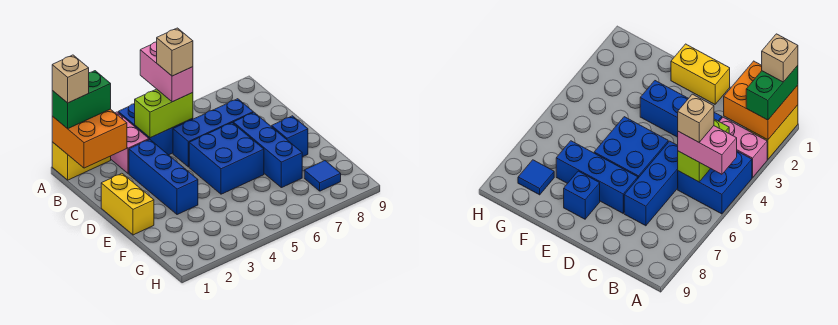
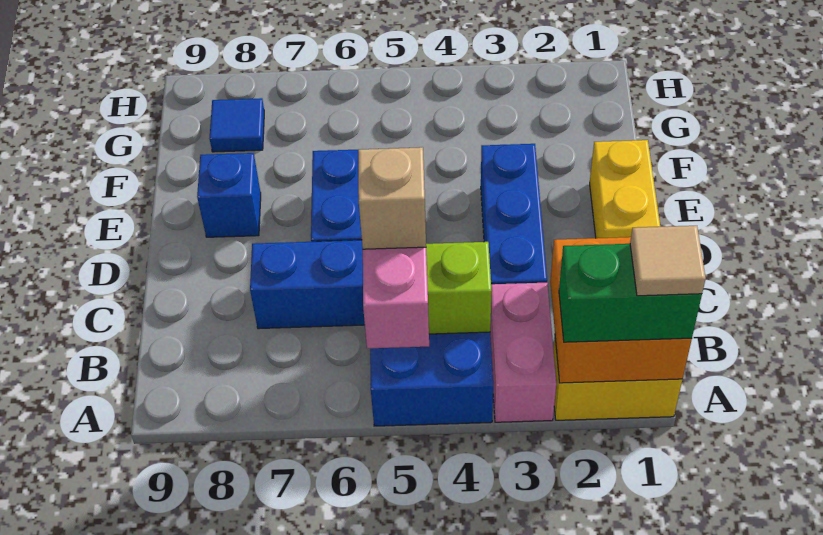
tan 1x1 brick [52,55,89,103] -> tan 1x1 tile [630,226,706,296]
blue 1x3 brick [233,112,302,188] -> none

